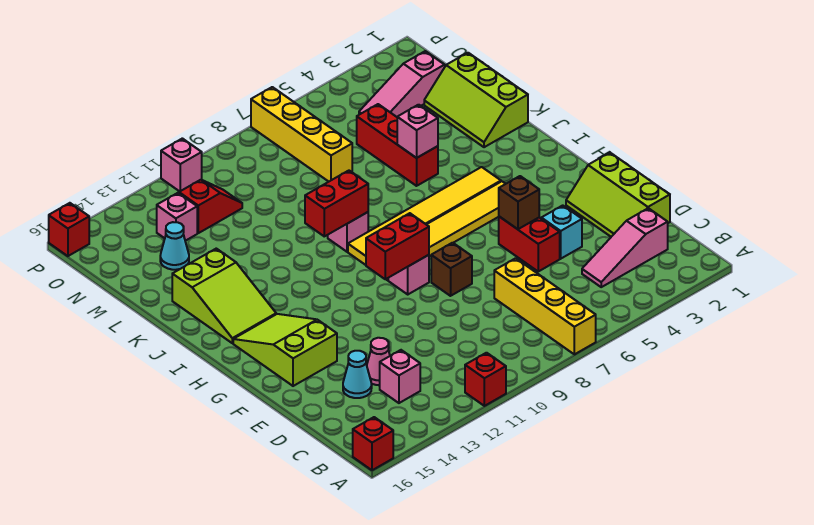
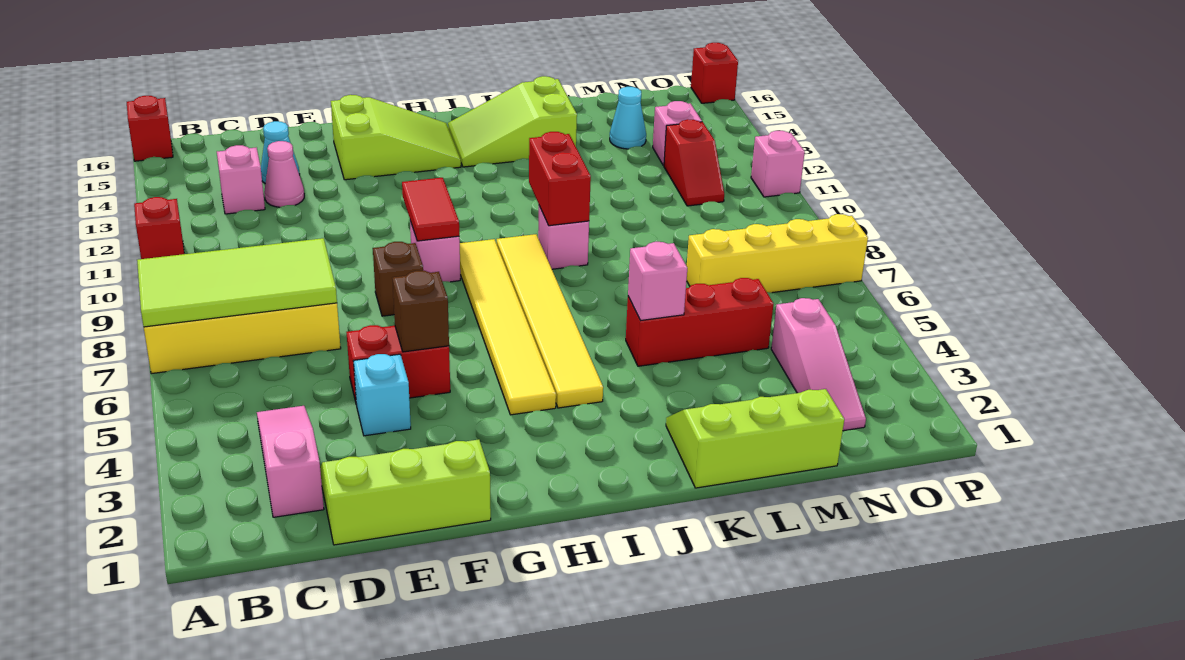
none -> lime 2x4 tile [137,238,337,327]
red 1x2 brick [366,213,429,279] -> red 1x2 tile [402,178,459,241]
pink 1x3 slope [359,51,445,117] -> pink 1x3 slope turned to [771,298,866,431]

